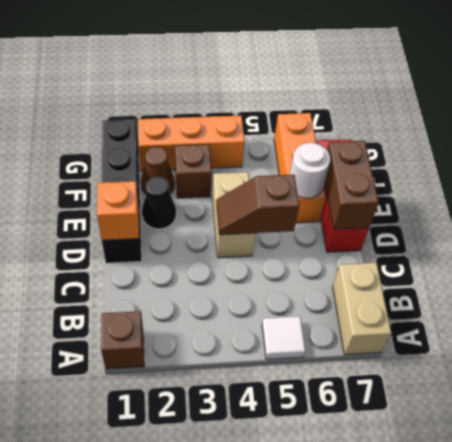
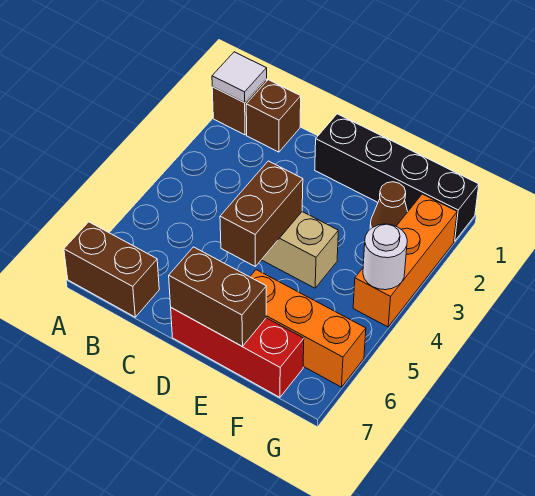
white 1x1 tile [262,316,305,359] -> white 1x1 tile moved to [212,52,267,103]
tan 1x2 brick [333,263,391,355] -> brown 1x2 brick [64,222,159,317]
orange 1x1 brick [97,181,139,240] -> none
brown 1x2 slope [216,175,299,235] -> brown 1x2 brick [220,161,303,266]
black 1x1 cone [142,177,176,229] -> none
white 1x1 round brick [290,143,330,198] -> white 1x1 round brick moved to [363,224,407,290]
brown 1x1 brick [175,144,212,198] -> brown 1x1 brick moved to [246,80,301,152]

